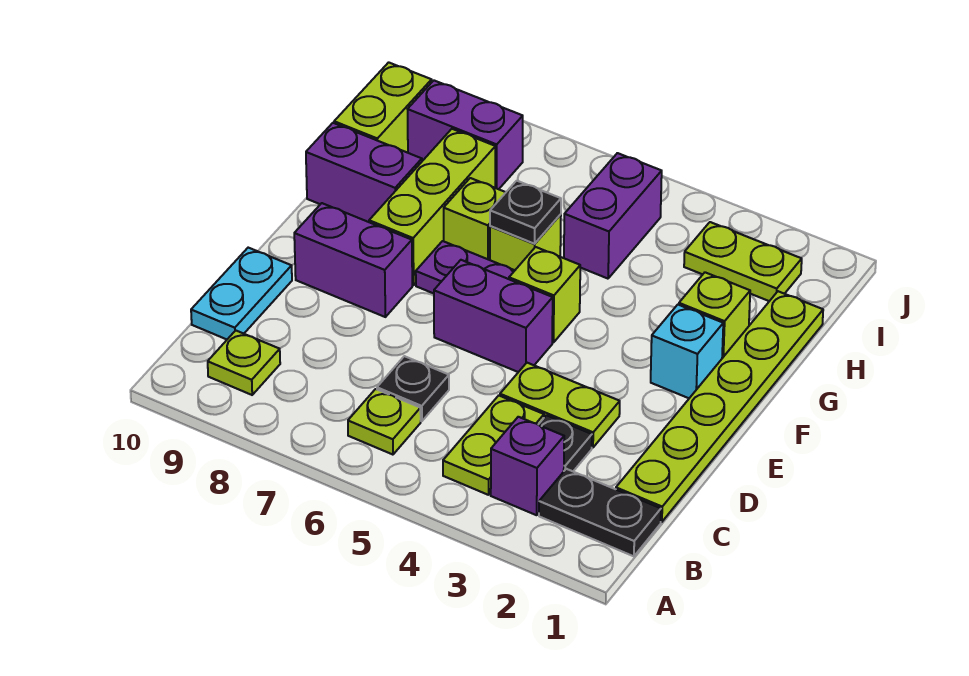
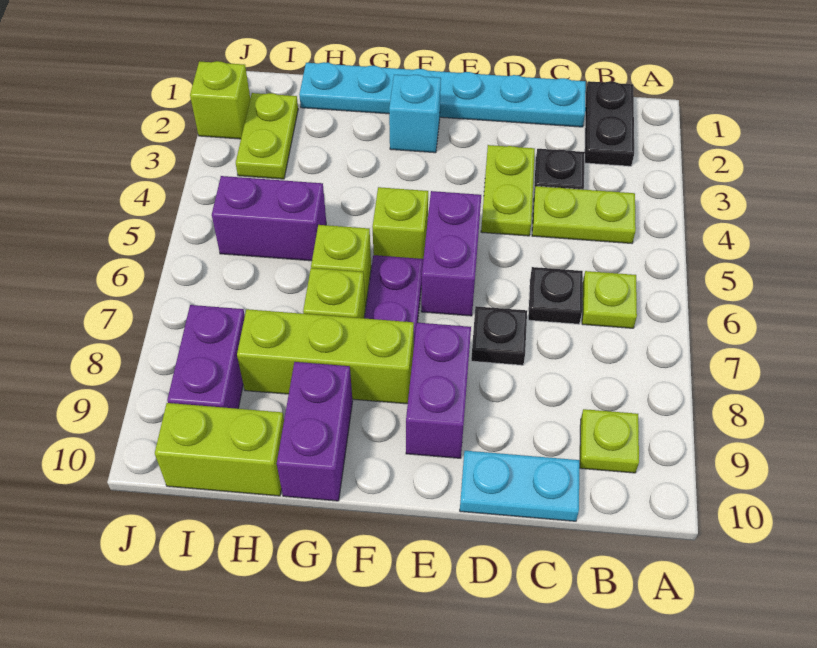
purple 1x1 brick [491,417,564,515] -> none
lime 1x6 plate [616,291,823,522] -> cyan 1x6 plate [299,62,586,127]
lime 1x1 brick [679,272,750,358] -> lime 1x1 brick moved to [190,61,250,139]
black 1x1 plate [490,181,561,244] -> black 1x1 plate moved to [471,306,527,365]

